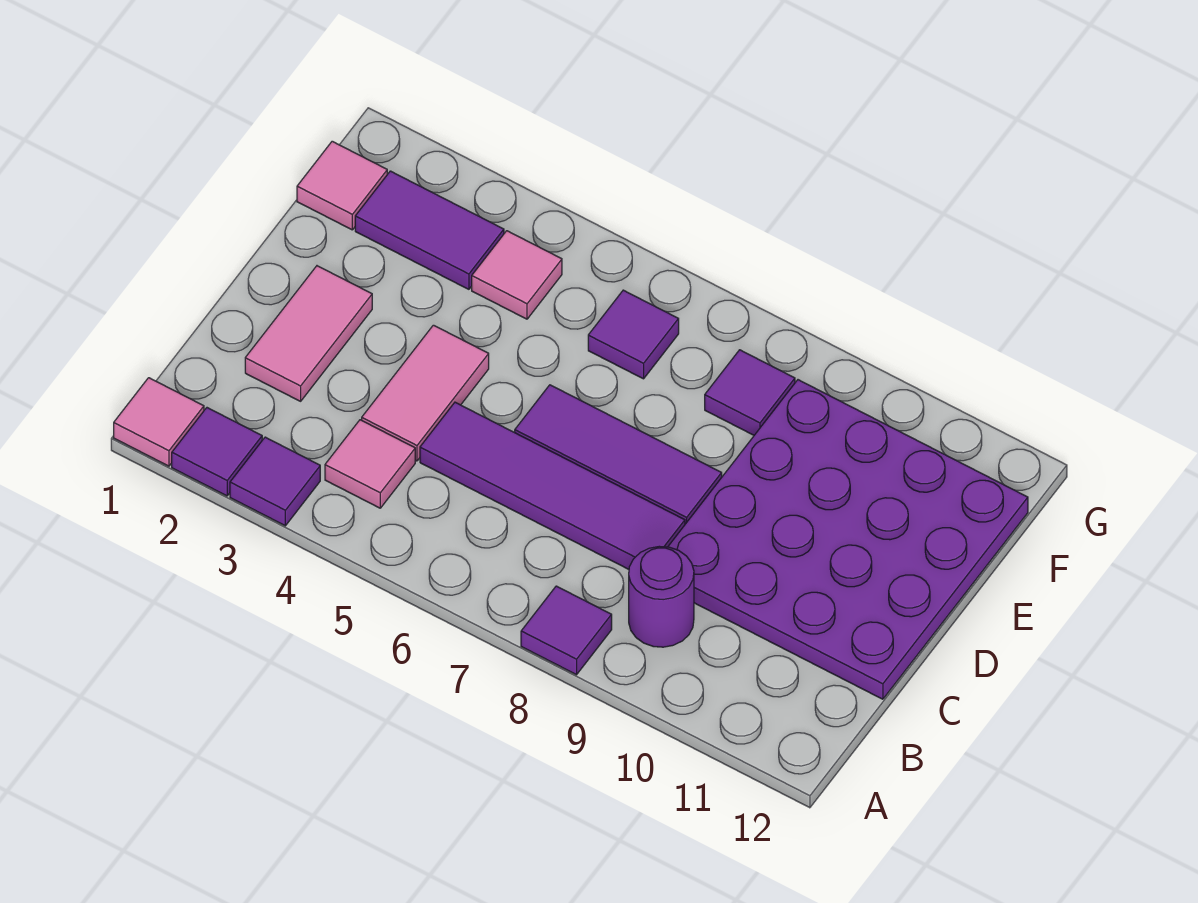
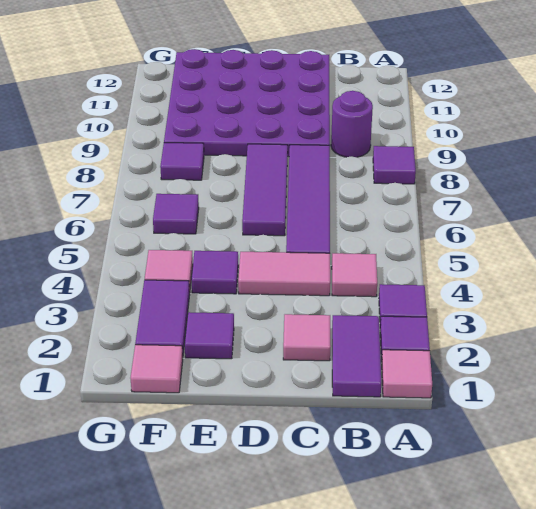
none -> purple 1x2 tile [332,315,381,397]
pink 1x2 tile [245,266,372,401] -> pink 1x1 tile [283,314,331,361]
none -> purple 1x1 tile [185,312,234,359]
none -> purple 1x1 tile [191,251,238,294]

